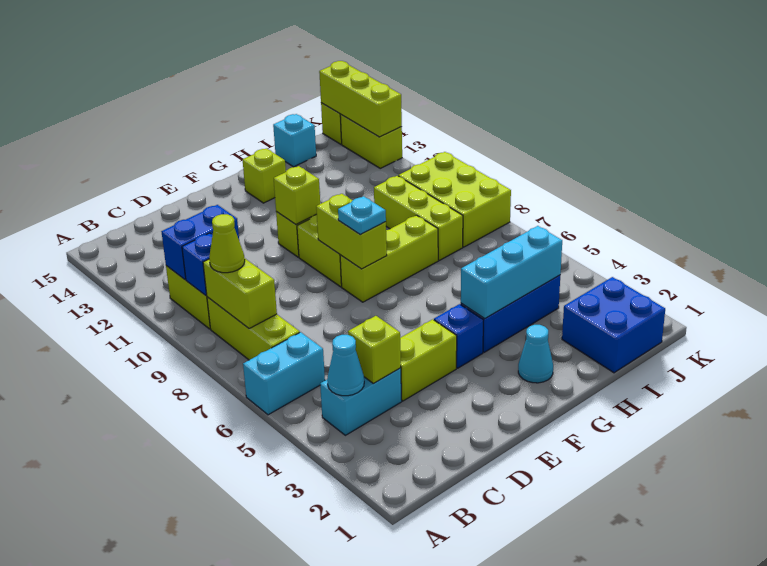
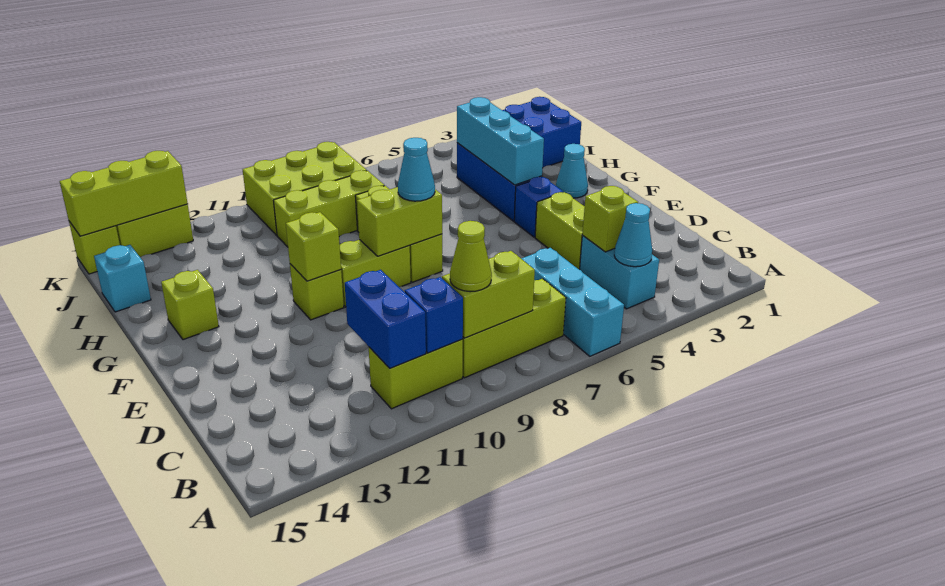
cyan 1x2 brick [243,332,325,415] -> cyan 1x3 brick [521,248,624,356]
cyan 1x1 plate [338,196,386,235] -> cyan 1x1 cone [398,138,435,201]

